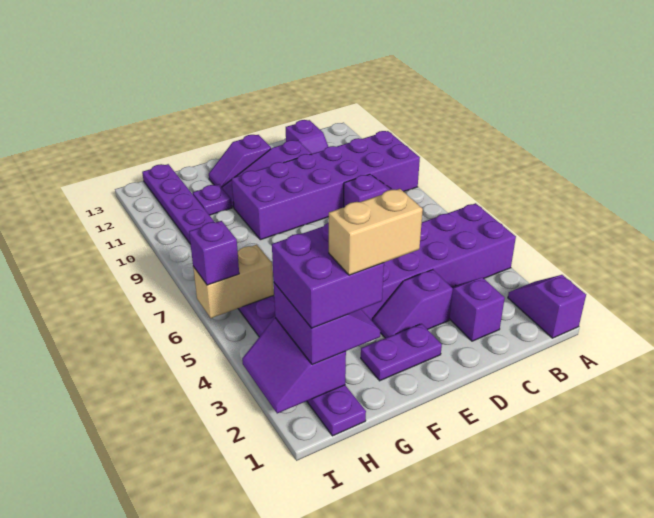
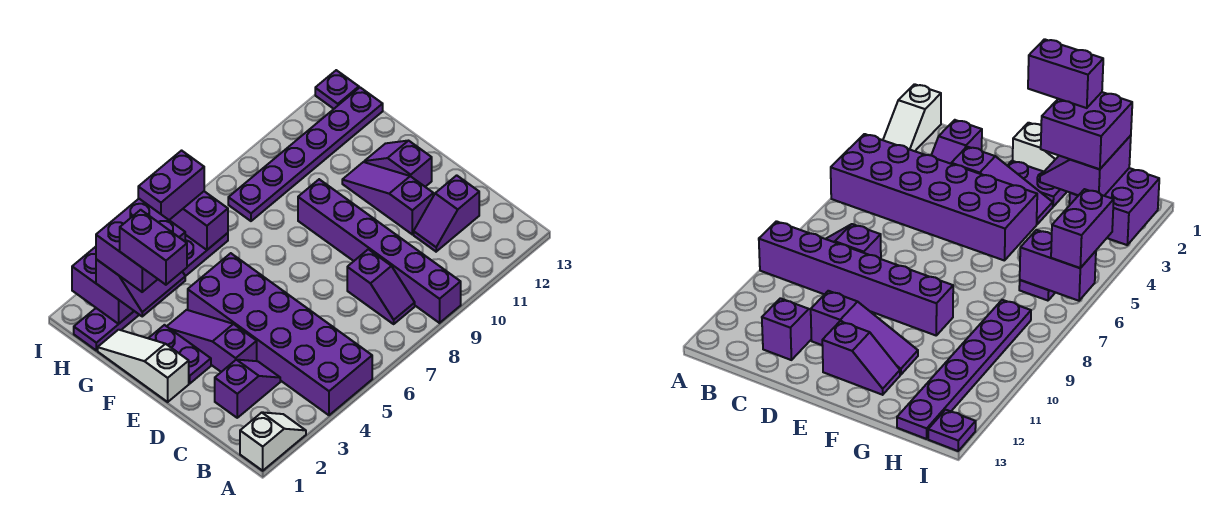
purple 1x2 slope [508,275,586,338] -> white 1x2 slope [240,412,306,471]
purple 2x6 brick [232,131,420,240] -> purple 1x6 brick [298,179,461,323]
purple 1x2 slope [373,270,453,338] -> purple 1x3 slope [167,310,257,372]
none -> white 1x3 slope [98,330,189,402]
tan 1x2 brick [329,189,423,275] -> purple 1x2 brick [120,210,187,285]
purple 1x1 plate [193,184,232,215] -> purple 1x1 plate moved to [315,70,359,109]
purple 2x2 slope [242,318,346,413] -> purple 2x2 brick [72,247,134,324]
tan 1x2 brick [193,245,274,318] -> purple 1x2 brick [169,191,228,250]
purple 1x1 brick [189,221,239,285] -> purple 1x2 brick [138,151,204,220]

